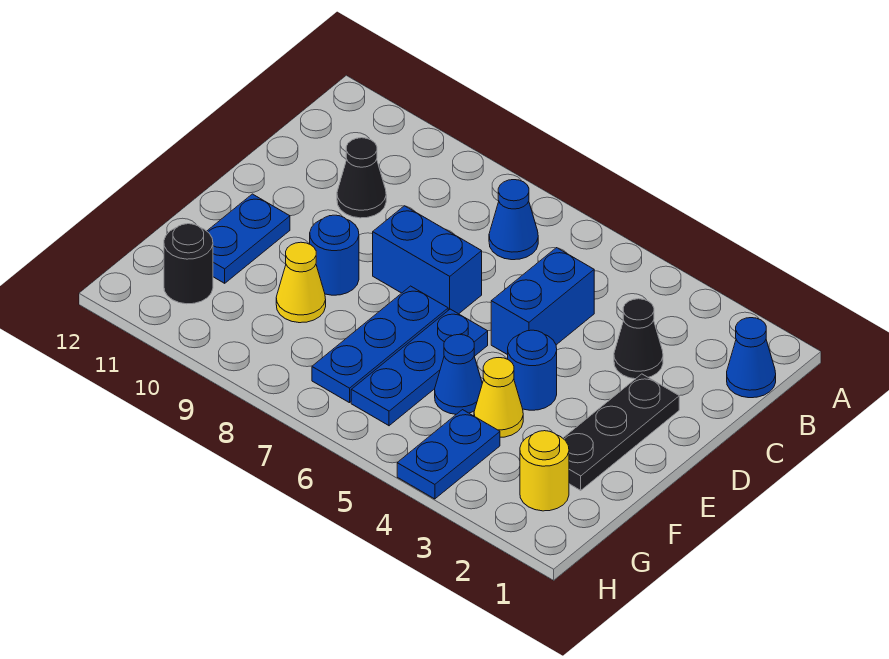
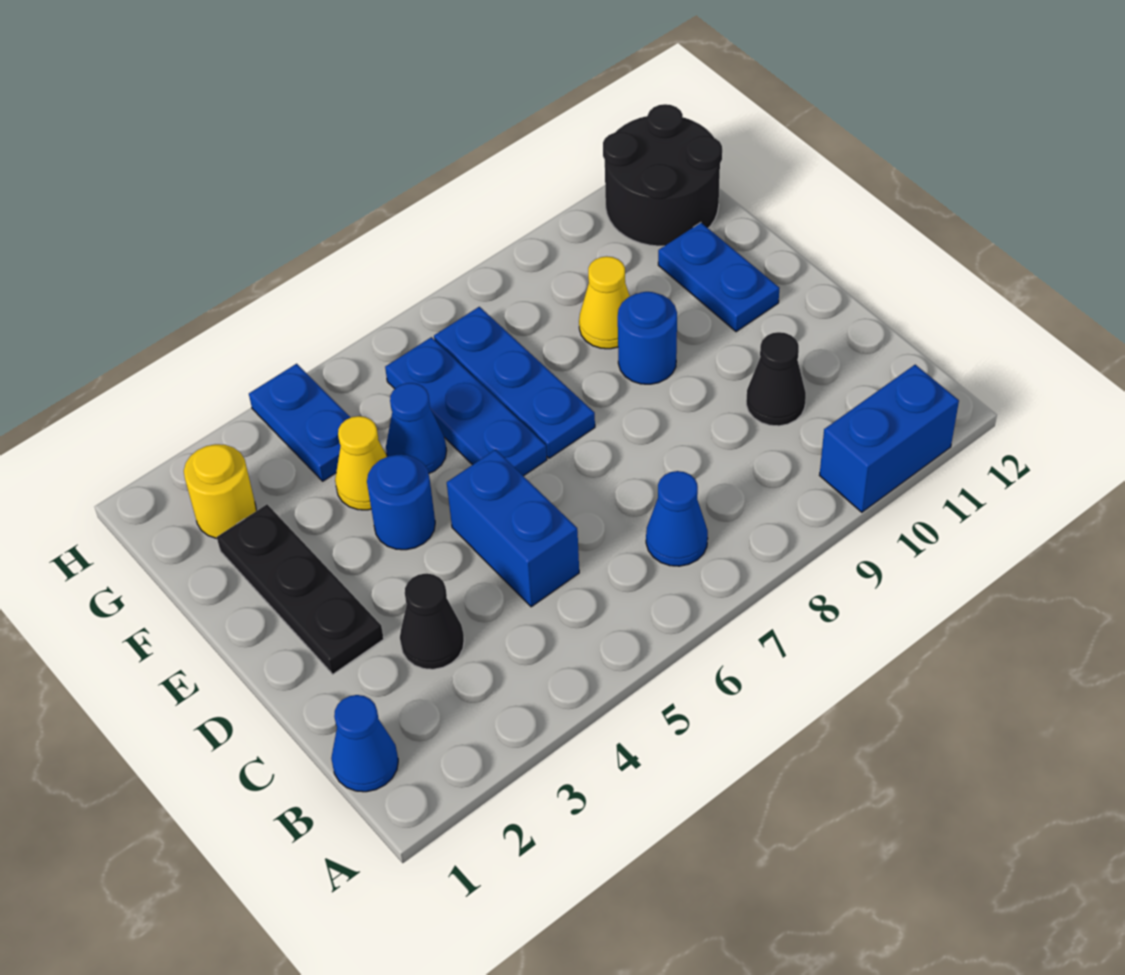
blue 1x2 brick [373,206,482,314] -> blue 1x2 brick moved to [819,365,959,512]
black 1x1 round brick [164,224,213,304] -> black 2x2 round brick [603,104,722,246]

